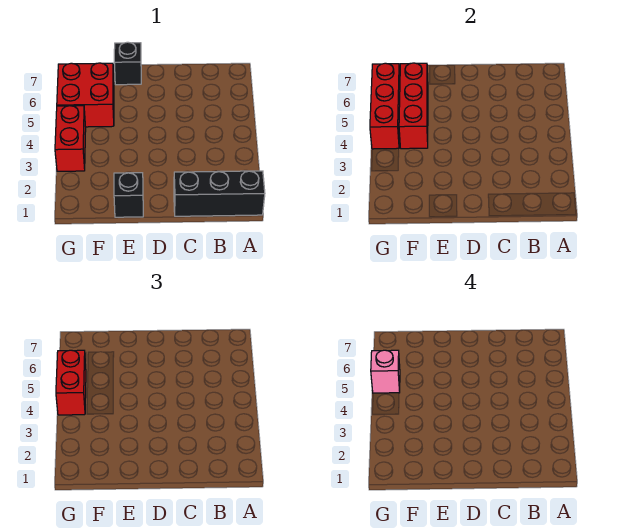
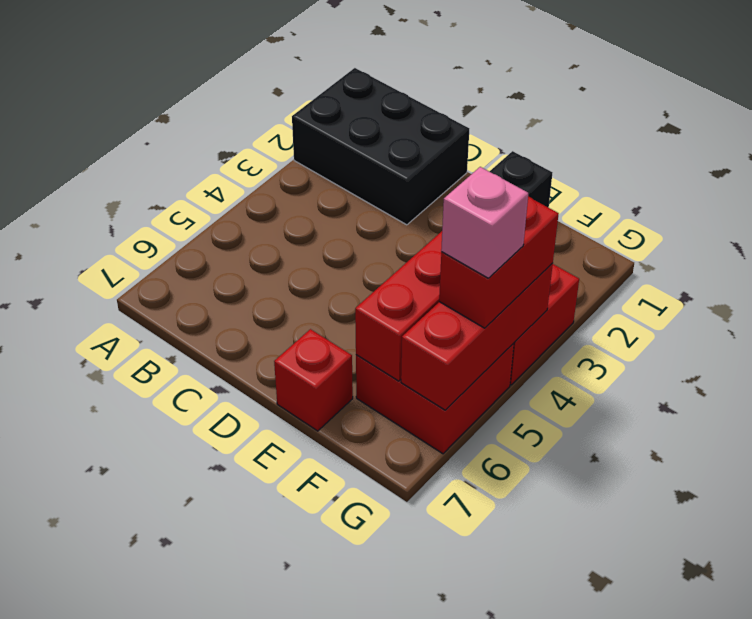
black 1x3 brick [174,171,265,216] -> black 2x3 brick [292,68,469,225]
black 1x1 brick [114,42,141,85] -> red 1x1 brick [274,329,353,431]

